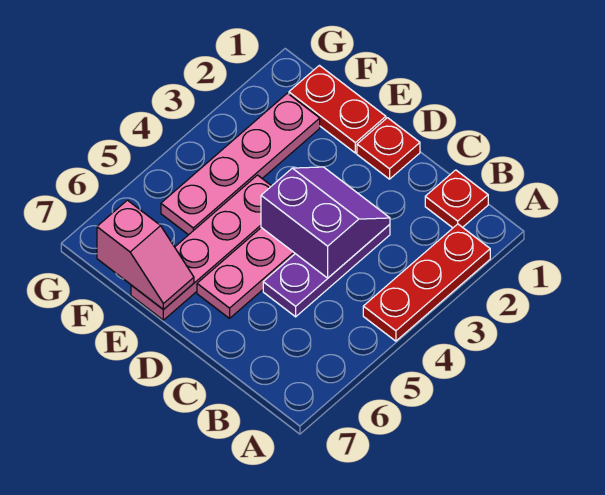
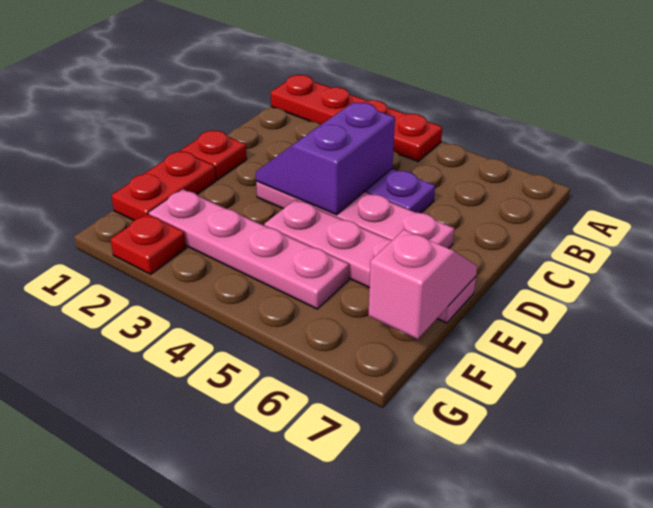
red 1x3 plate [363,224,490,341] -> red 1x4 plate [271,75,442,161]
red 1x1 plate [425,170,488,228] -> red 1x1 plate moved to [110,214,186,274]

